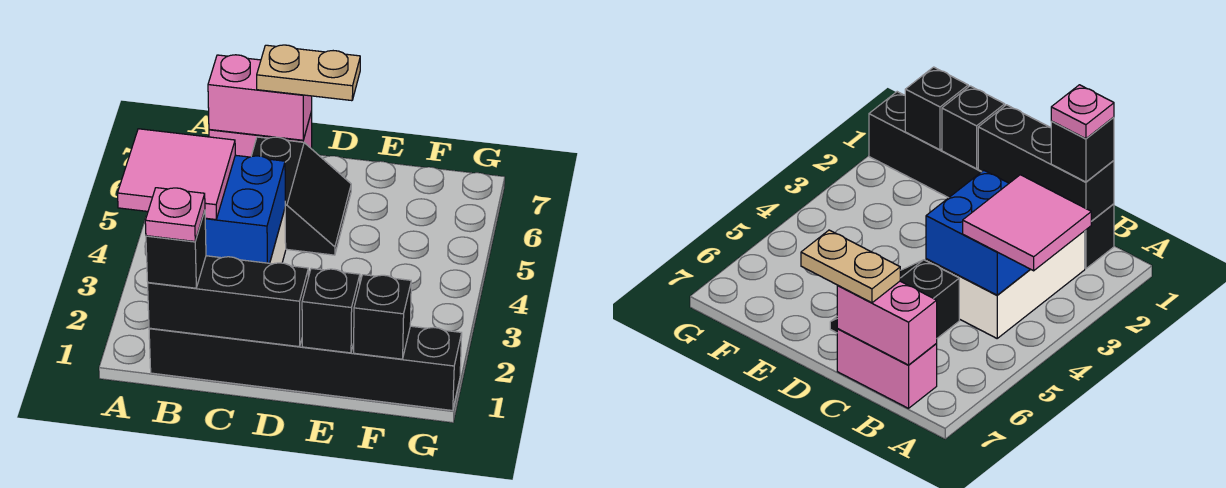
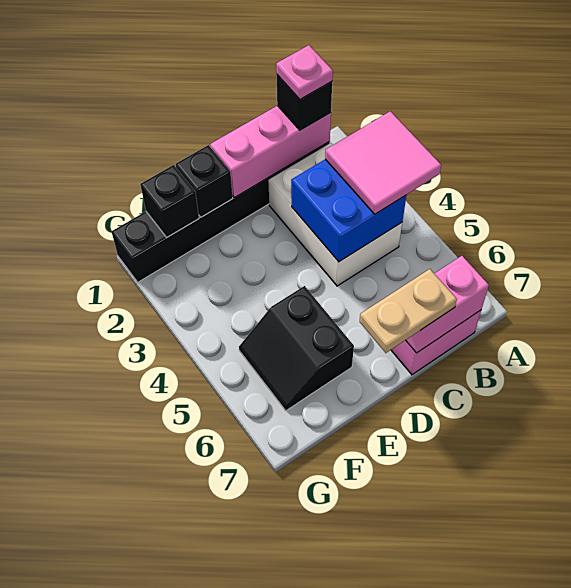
black 1x3 brick [148,256,308,347] -> pink 1x3 brick [210,106,331,197]
black 2x2 slope [252,137,351,255] -> black 2x2 slope moved to [239,286,354,411]

